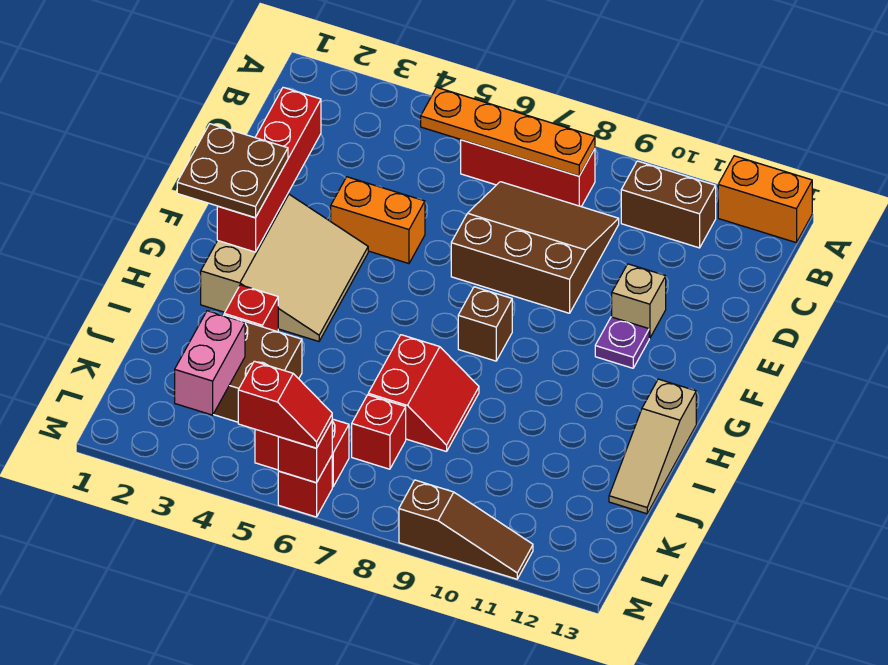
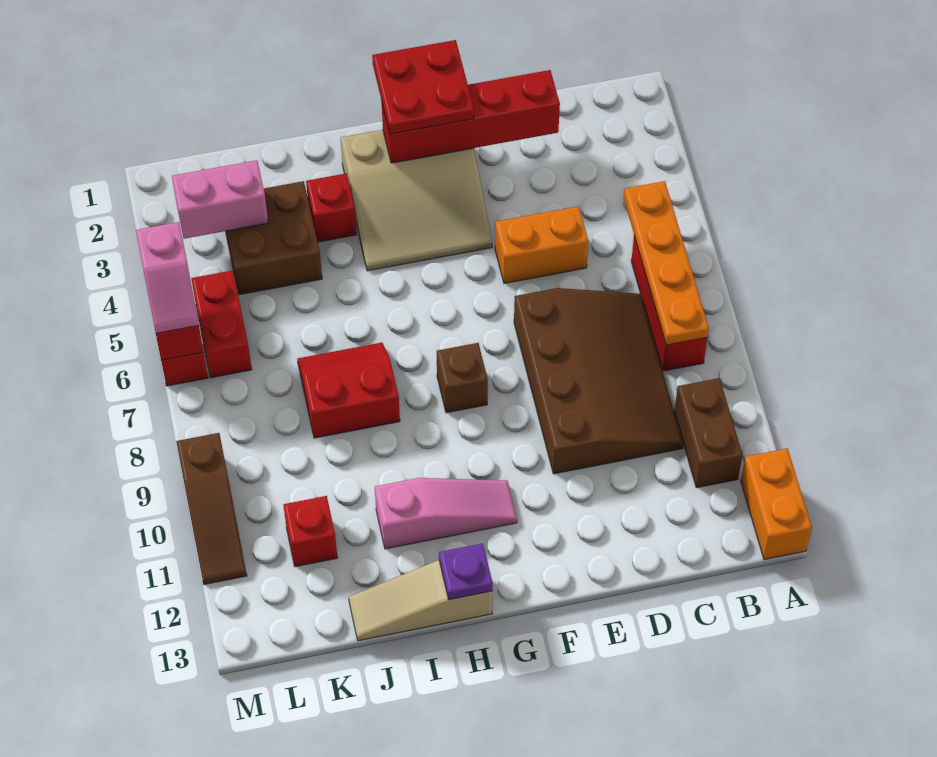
brown 3x3 slope [451,182,619,313] -> brown 3x4 slope [514,288,683,474]
orange 1x2 brick [331,177,425,264] -> orange 1x2 brick turned to [495,206,589,283]
tan 1x1 brick [612,264,666,338] -> none
brown 2x2 plate [177,124,288,218] -> red 2x2 plate [372,40,474,134]
purple 1x1 plate [595,317,649,368] -> purple 1x1 plate moved to [439,543,493,600]
none -> pink 1x3 slope [375,478,517,549]
red 2x2 slope [368,335,479,452] -> red 2x2 slope turned to [298,343,400,438]
red 1x1 brick [352,395,406,469] -> red 1x1 brick moved to [283,496,337,567]
red 1x2 slope [238,361,332,448] -> pink 1x2 slope [136,222,199,333]

